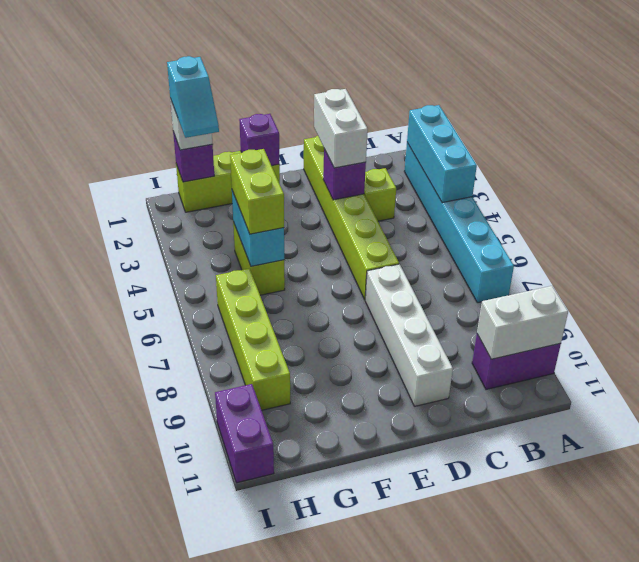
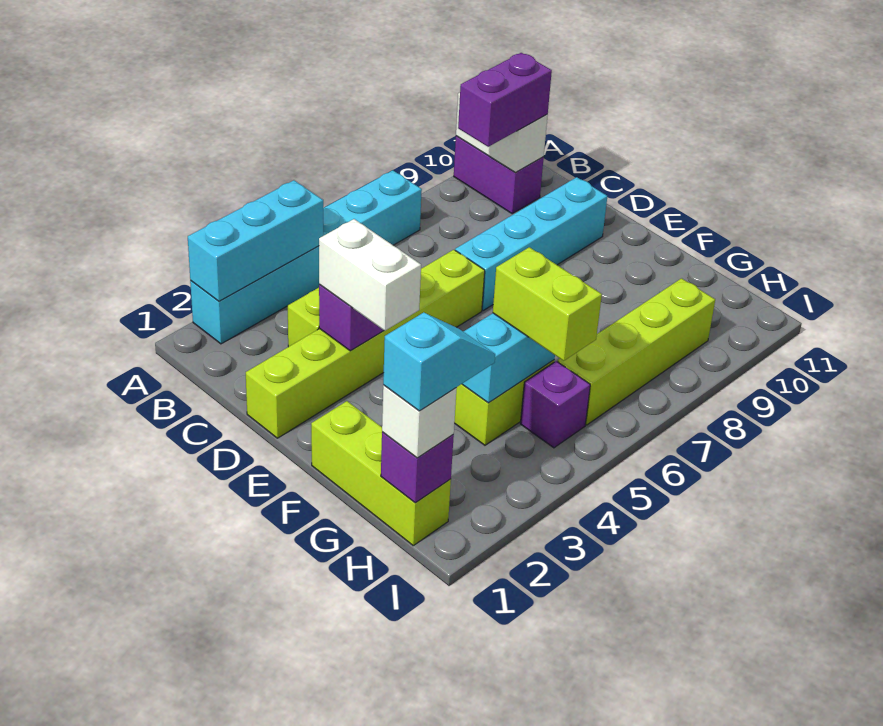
white 1x2 brick [314,89,368,168] -> white 1x2 brick turned to [319,219,421,331]
white 1x4 brick [365,264,453,406] -> cyan 1x4 brick [455,177,607,310]
purple 1x1 brick [239,114,279,166] -> purple 1x1 brick moved to [520,361,590,448]
lime 1x2 brick [230,149,284,234] -> lime 1x2 brick turned to [493,247,602,361]
purple 1x2 brick [215,384,274,483] -> purple 1x2 brick moved to [458,53,552,147]

